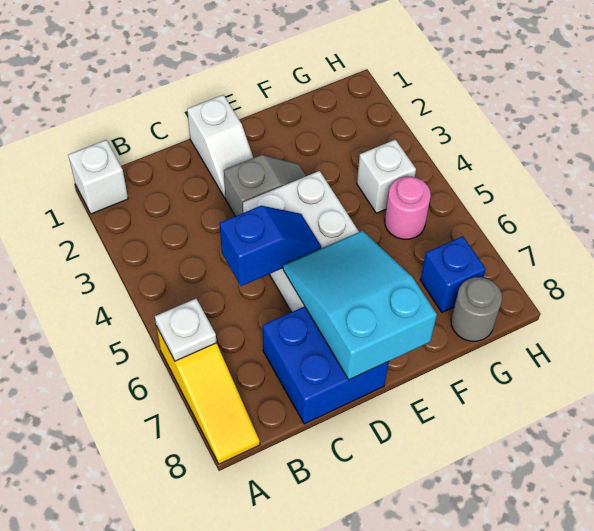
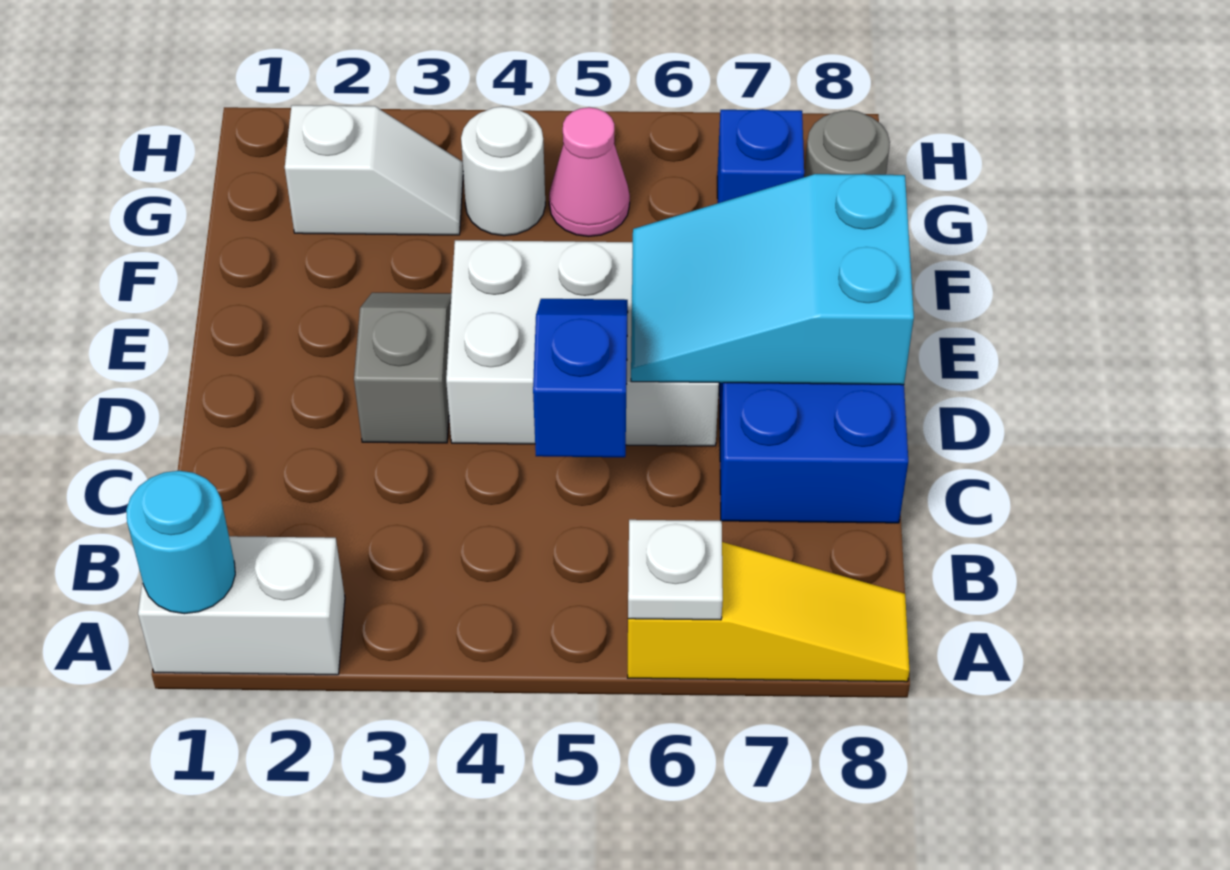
white 1x1 brick [68,140,128,214] -> white 1x2 brick [138,536,345,675]
none -> cyan 1x1 round brick [126,471,235,614]
white 1x2 slope [187,95,253,198] -> white 1x2 slope moved to [285,105,463,235]
white 1x1 brick [357,140,416,213] -> white 1x1 round brick [461,107,545,236]
pink 1x1 round brick [385,176,431,239] -> pink 1x1 cone [549,107,630,237]

